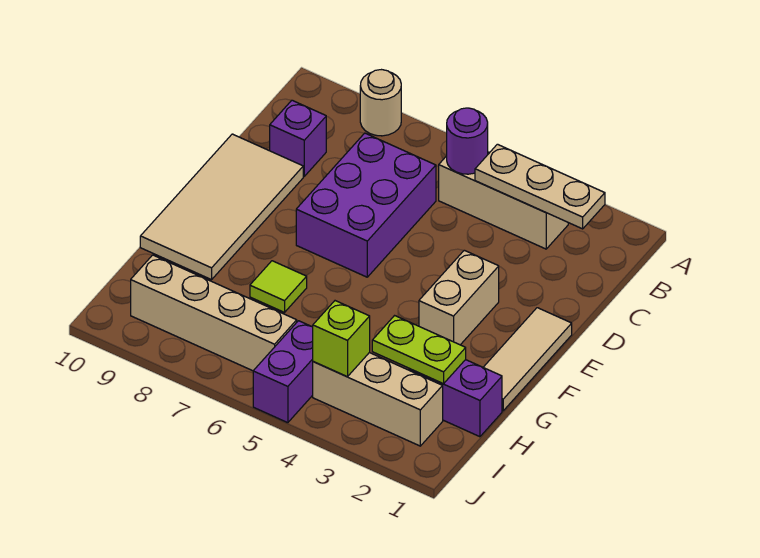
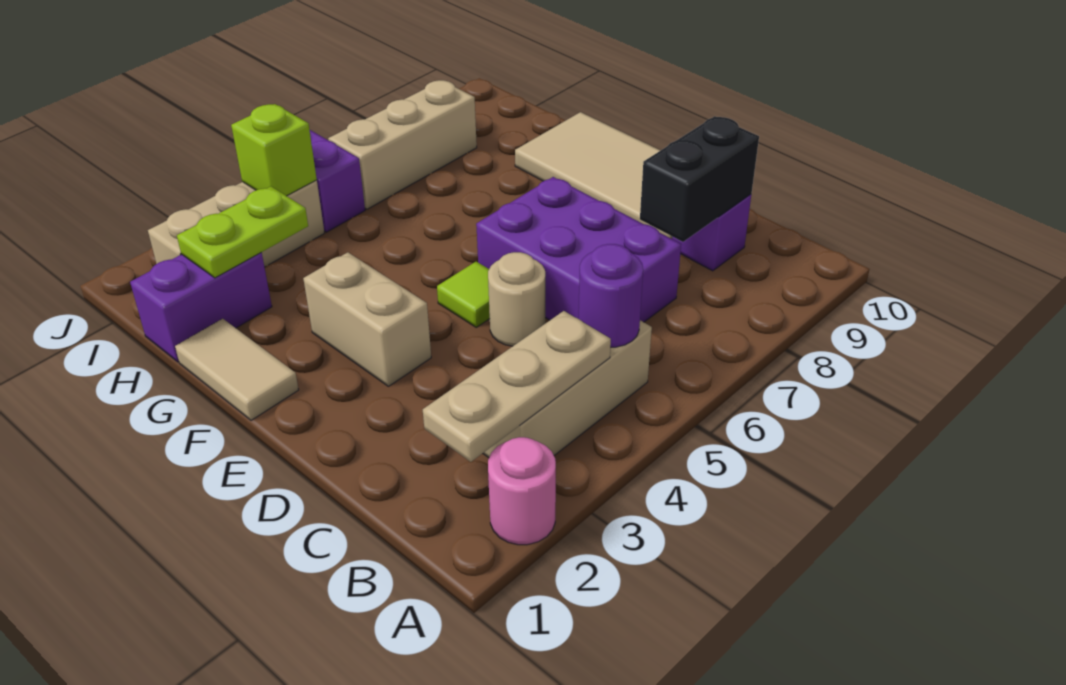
none -> pink 1x1 round brick [488,437,556,545]
tan 1x1 round brick [360,70,401,136] -> tan 1x1 round brick moved to [488,252,545,346]
none -> black 1x2 brick [640,116,759,242]
tan 1x3 tile [483,308,572,411] -> tan 1x2 tile [175,319,299,420]
lime 1x1 tile [250,261,307,312] -> lime 1x1 tile moved to [437,262,490,327]
tan 1x4 brick [131,255,297,371] -> tan 1x3 brick [328,80,477,209]

